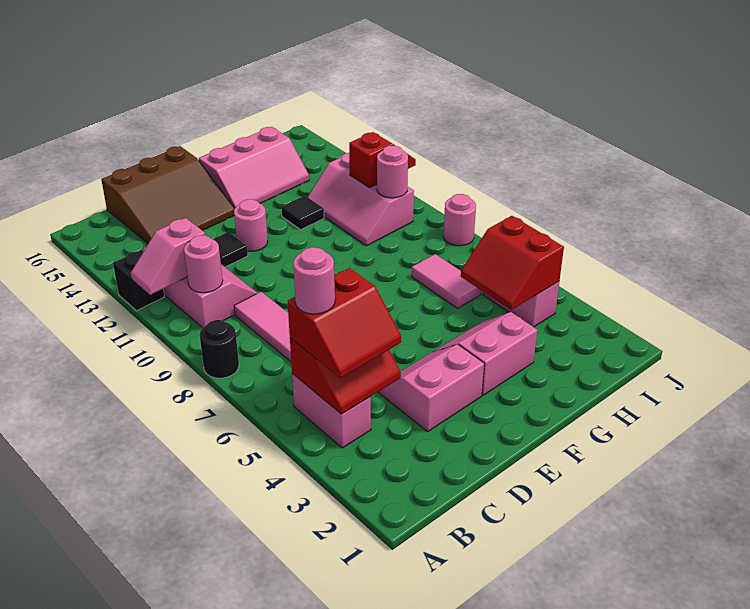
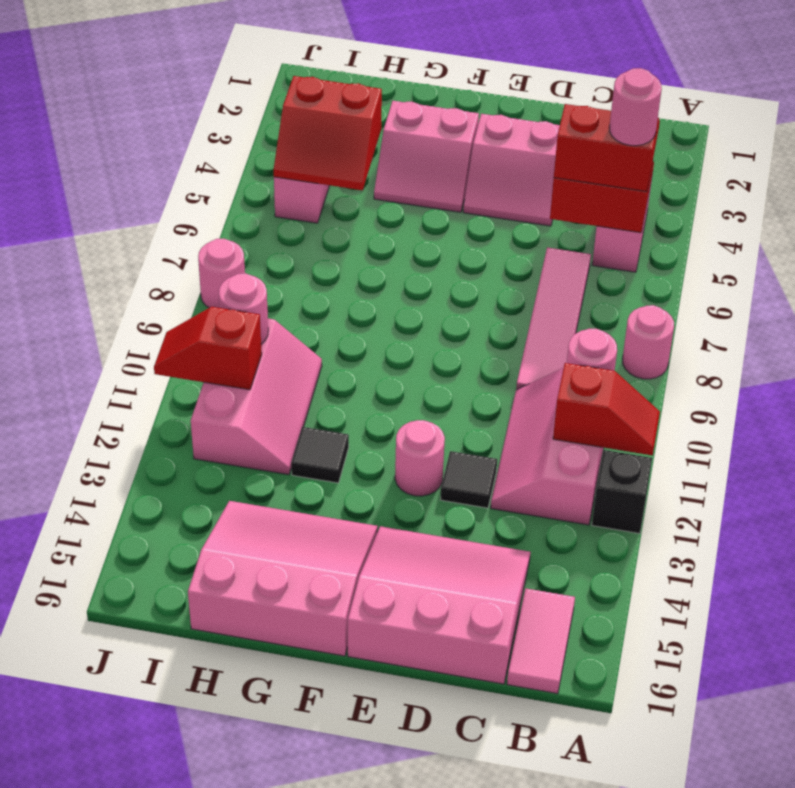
black 1x1 round brick [200,320,239,378] -> pink 1x1 round brick [622,305,674,379]
pink 1x2 slope [131,218,205,295] -> red 1x2 slope [553,363,660,455]
brown 3x3 slope [101,146,235,243] -> pink 3x3 slope [348,526,531,684]
pink 2x3 slope [199,127,309,208] -> pink 3x3 slope [188,501,378,656]
red 2x2 slope [461,216,564,310] -> red 2x2 slope turned to [274,76,382,190]
pink 1x2 tile [412,254,481,308] -> pink 1x2 tile moved to [507,588,575,694]

